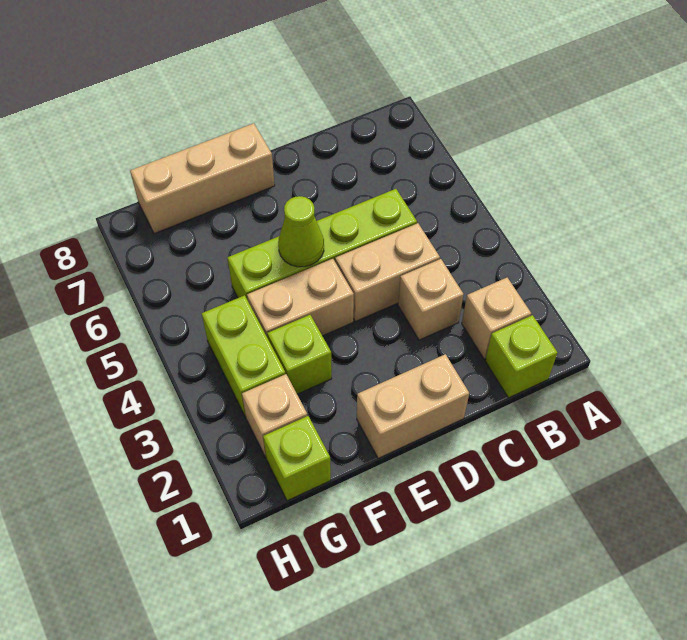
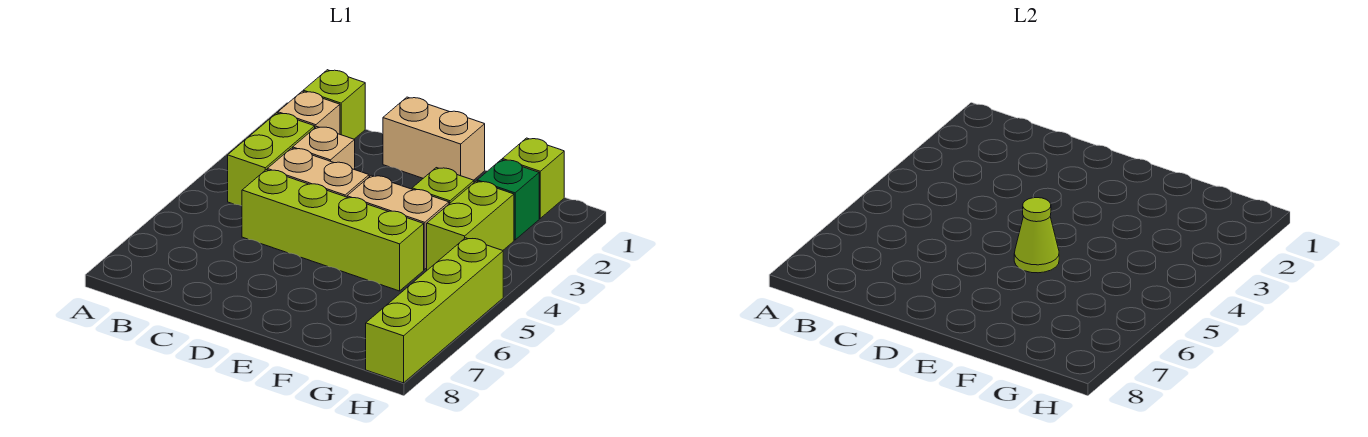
none -> lime 1x2 brick [228,113,315,206]
tan 1x3 brick [130,123,275,234] -> none
tan 1x1 brick [242,374,307,457] -> green 1x1 brick [477,160,539,240]
none -> lime 1x4 brick [366,238,503,383]

